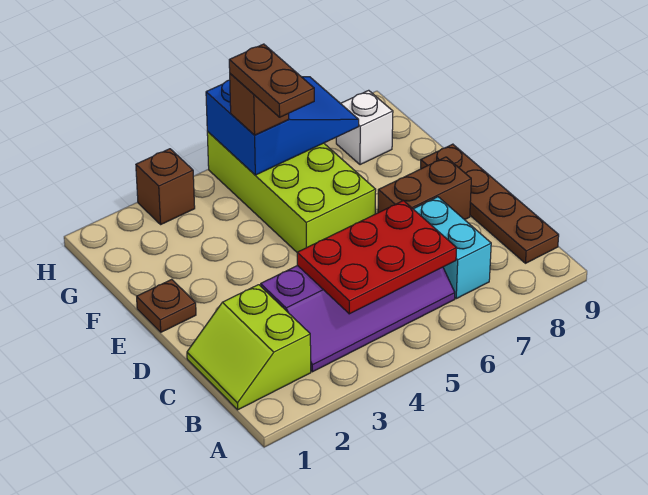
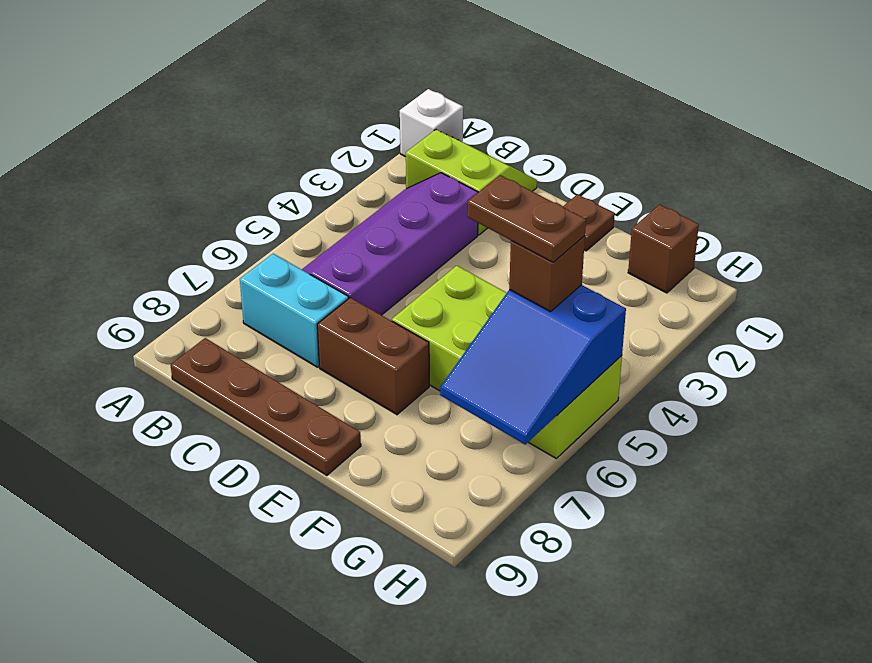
red 2x3 plate [297,201,457,314] -> none
brown 1x2 brick [378,157,471,220] -> brown 1x2 brick turned to [317,298,429,415]
white 1x1 brick [336,90,393,165] -> white 1x1 brick moved to [400,89,463,157]
brown 1x1 brick [136,149,195,224] -> brown 1x1 brick moved to [628,205,699,293]

